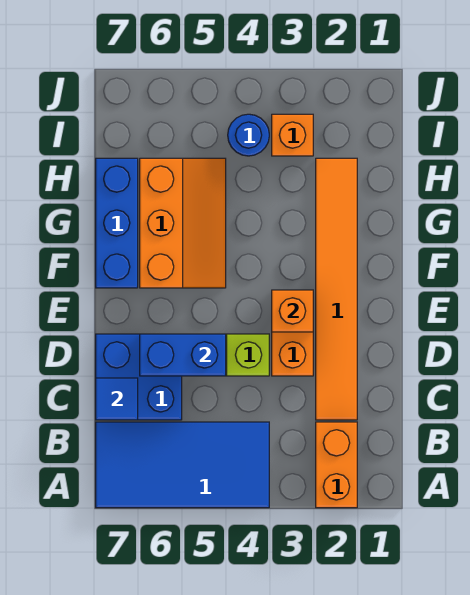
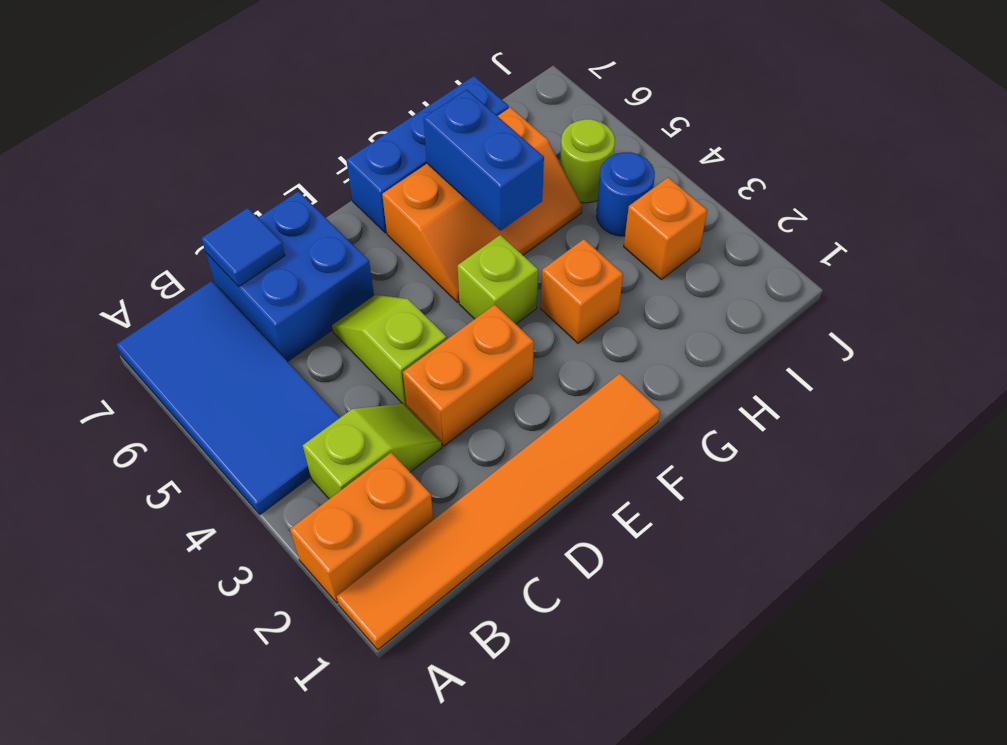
none -> lime 1x2 slope [303,404,442,499]
orange 1x6 tile [316,158,357,420] -> orange 1x6 tile moved to [337,373,660,650]
blue 1x2 brick [140,334,226,376] -> blue 1x2 brick moved to [424,90,544,230]
orange 1x1 brick [272,290,313,332] -> orange 1x1 brick moved to [541,239,623,343]
none -> lime 1x1 brick [458,235,538,324]
none -> lime 1x1 round brick [560,119,615,203]

